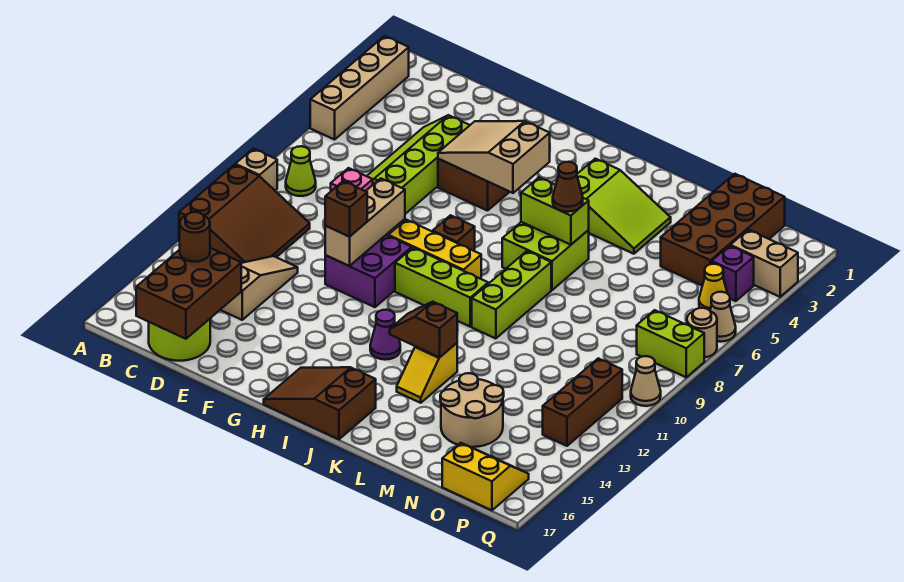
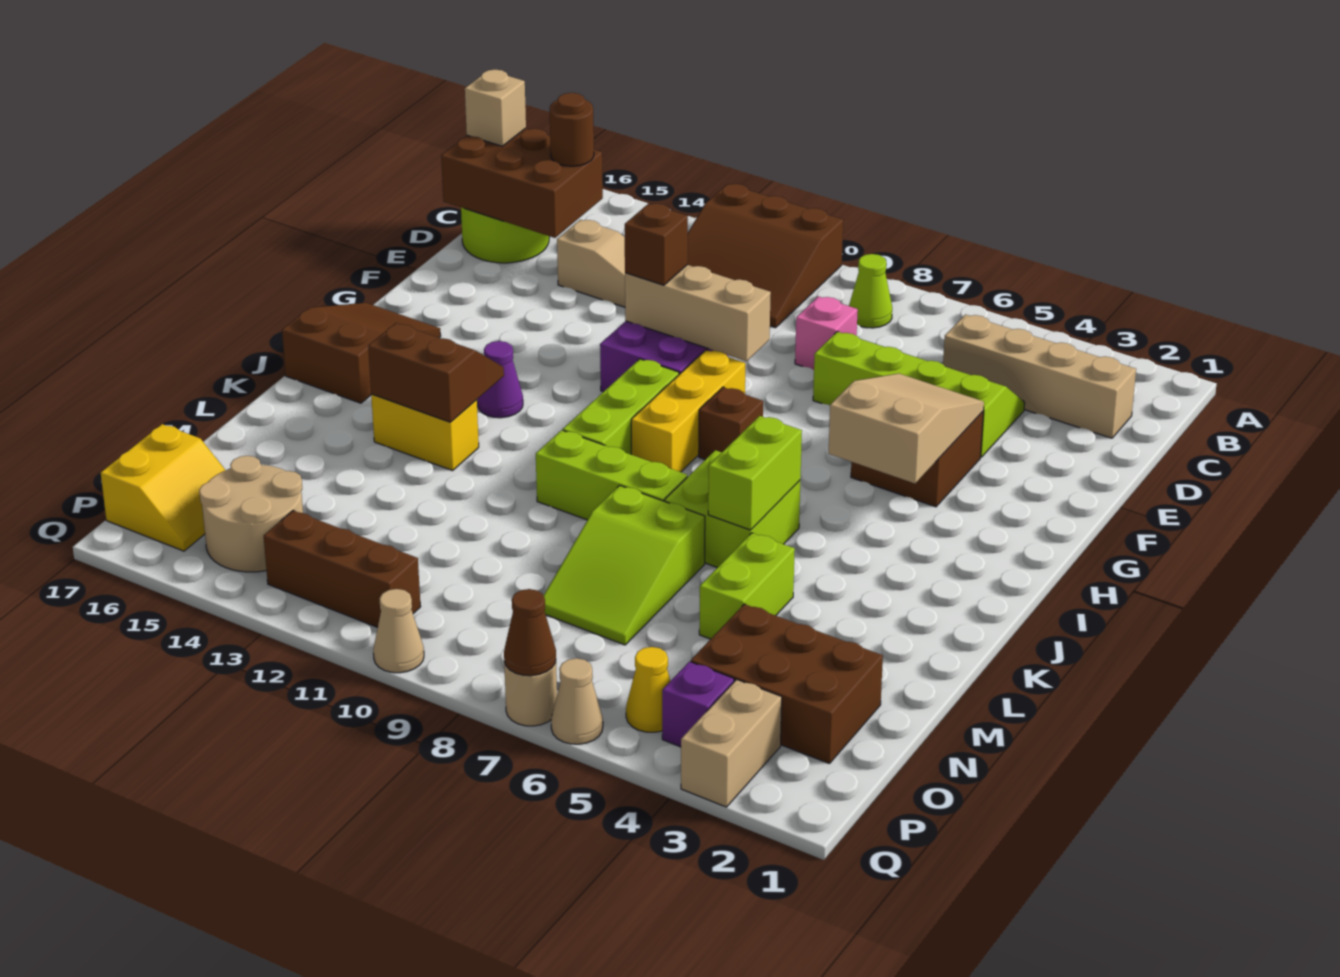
tan 1x4 brick [310,36,409,140] -> tan 1x4 brick moved to [943,314,1136,438]
tan 1x1 brick [235,149,277,191] -> tan 1x1 brick moved to [465,69,526,146]
lime 2x3 slope [577,159,671,254] -> lime 2x3 slope moved to [543,485,705,645]
brown 1x2 slope [390,302,457,357] -> brown 2x2 slope [368,323,504,422]
brown 1x1 cone [553,162,583,212] -> brown 1x1 cone moved to [504,589,556,676]
yellow 1x2 slope [397,343,457,403] -> yellow 1x2 brick [371,394,479,471]
tan 2x2 round brick [440,373,504,447] -> tan 2x2 round brick moved to [199,456,303,572]
brown 2x4 brick [661,174,785,286] -> brown 2x3 brick [691,604,883,764]
lime 1x2 brick [637,310,704,377] -> lime 1x2 brick moved to [699,533,795,639]

